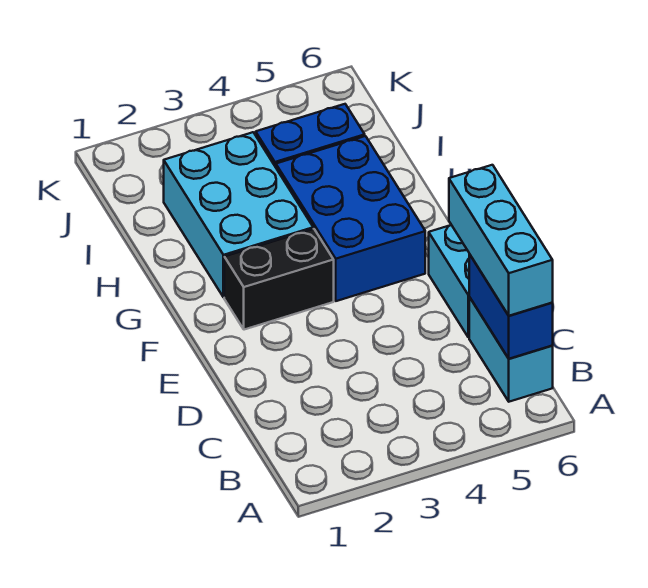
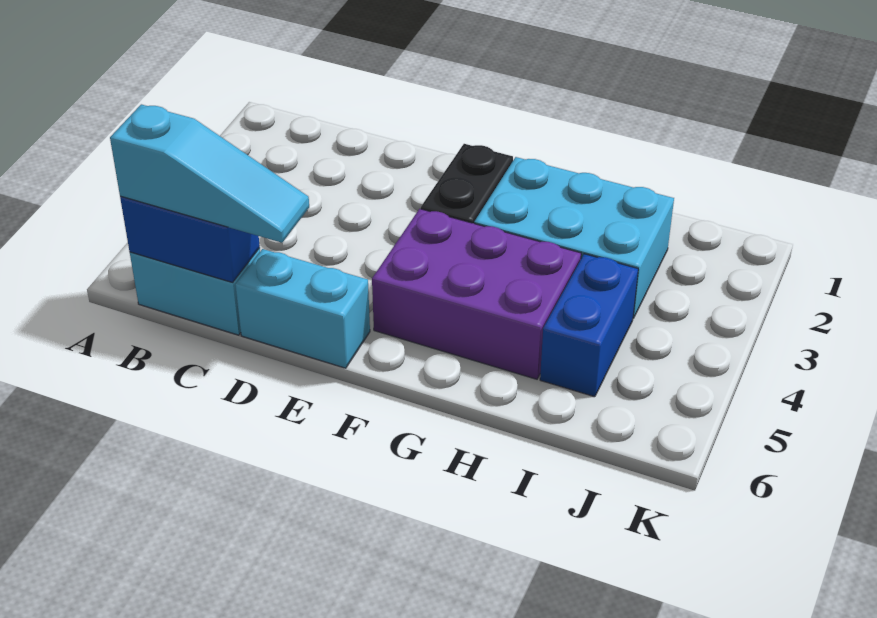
cyan 1x3 brick [449,165,553,316] -> cyan 1x3 slope [110,104,309,243]
blue 2x3 brick [276,136,425,301] -> purple 2x3 brick [372,209,581,379]

